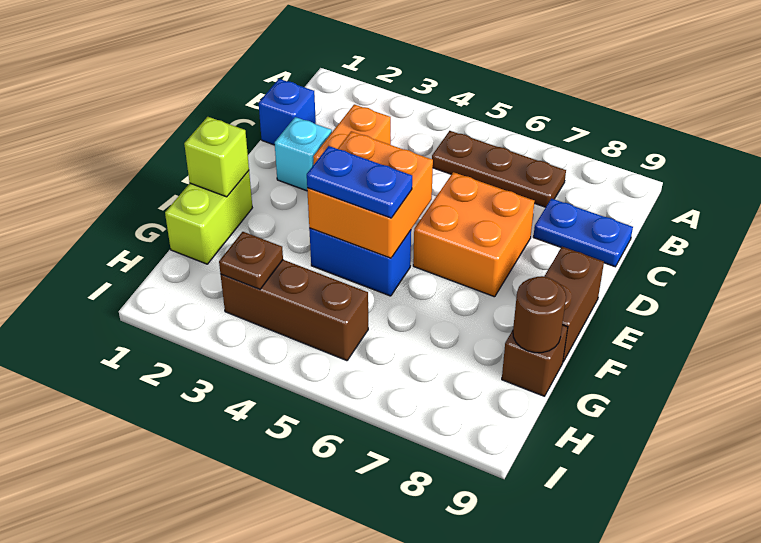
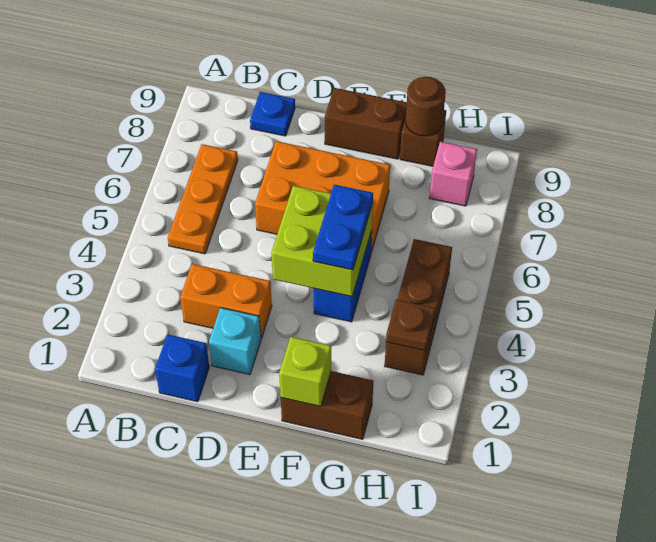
brown 1x3 plate [432,131,566,207] -> orange 1x3 plate [168,144,238,254]
blue 1x2 plate [533,199,633,267] -> blue 1x1 plate [250,92,295,136]
orange 2x2 brick [413,172,535,297] -> orange 2x3 brick [255,141,390,253]
orange 2x2 brick [307,131,433,258] -> lime 2x2 brick [271,186,373,297]
lime 1x2 brick [165,171,252,264] -> brown 1x2 brick [281,371,373,439]
none -> pink 1x1 brick [429,142,477,206]

